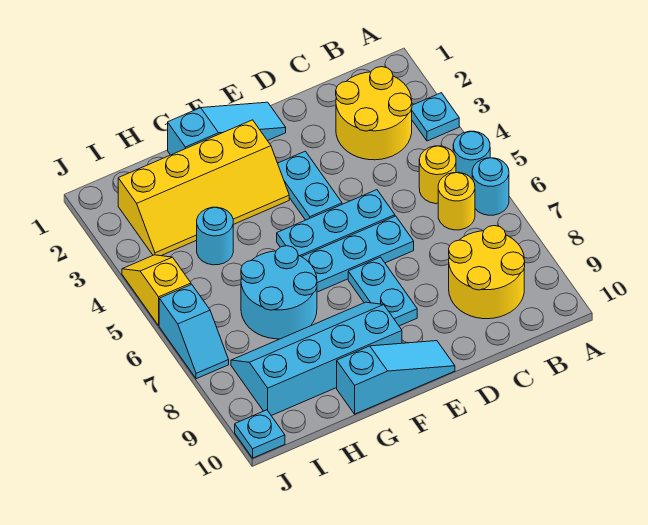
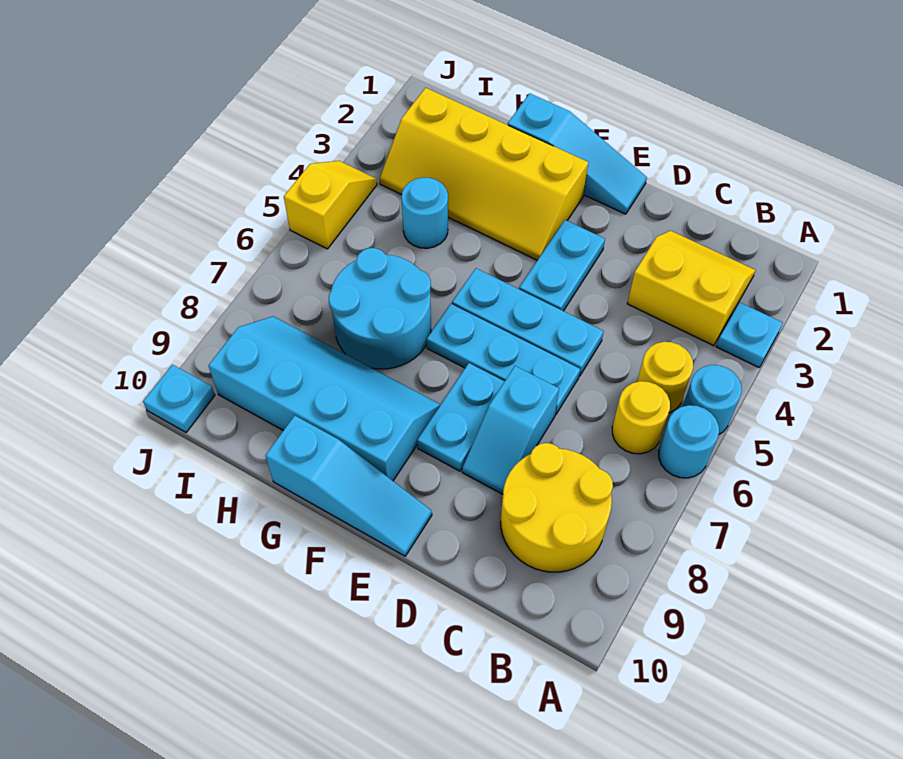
yellow 2x2 round brick [336,67,412,160] -> yellow 2x2 slope [627,231,756,346]
cyan 1x2 slope [159,284,229,379] -> cyan 1x2 slope moved to [462,366,559,494]

